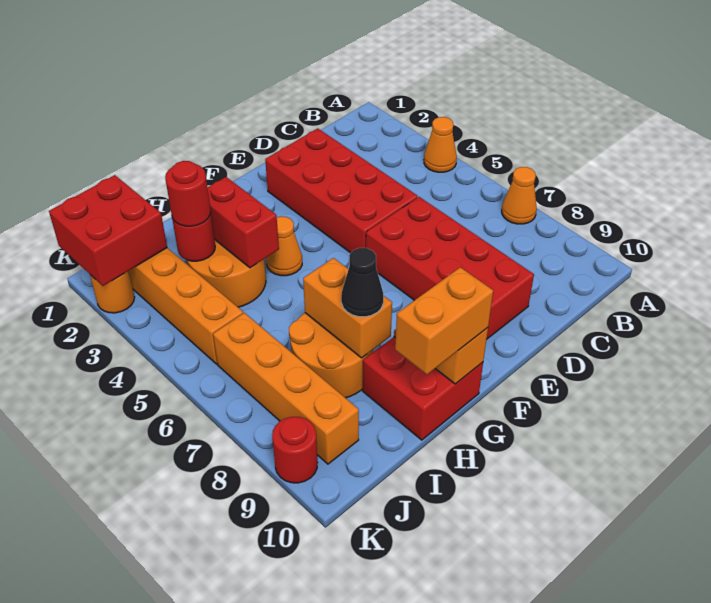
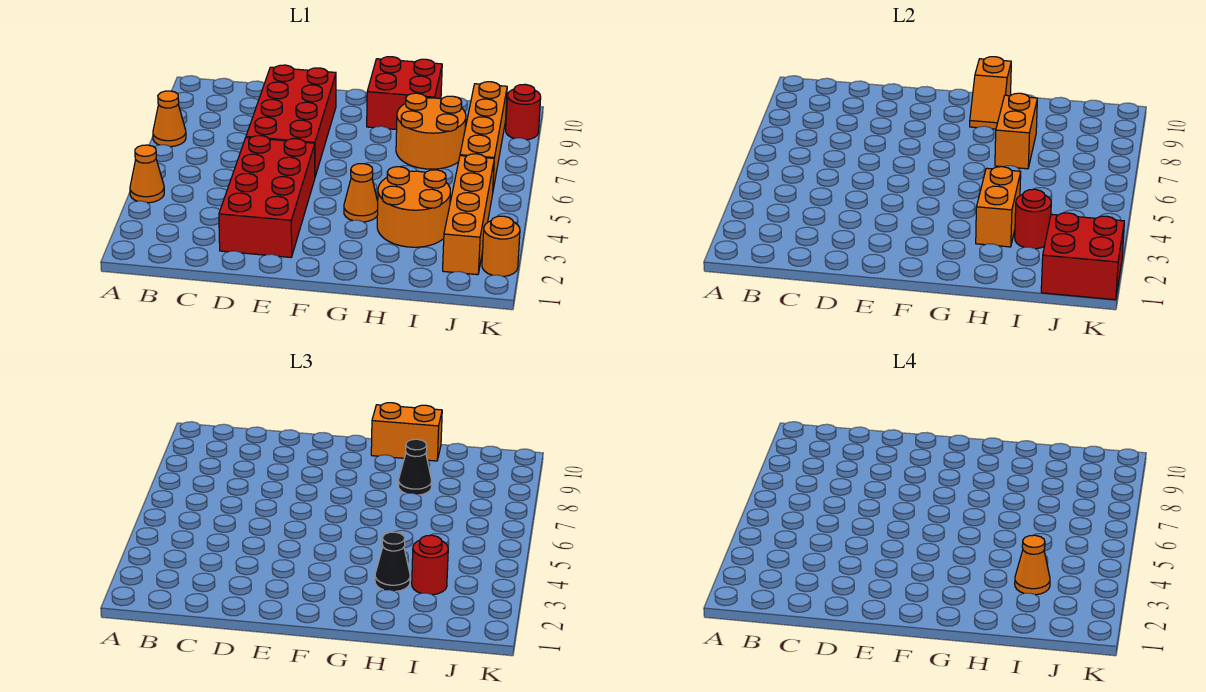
red 1x2 brick [208,177,279,268] -> orange 1x2 brick [976,167,1021,247]
none -> black 1x1 cone [375,532,410,591]
none -> orange 1x1 cone [1015,535,1050,595]

